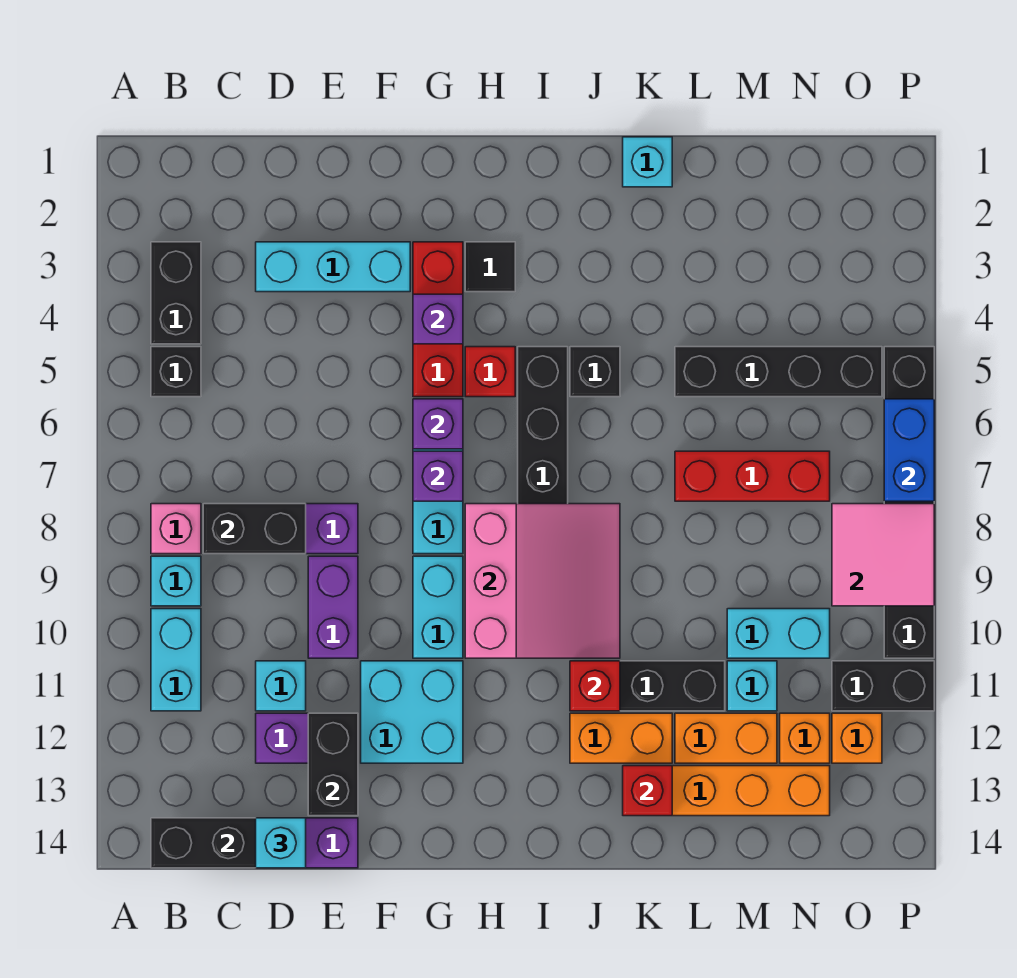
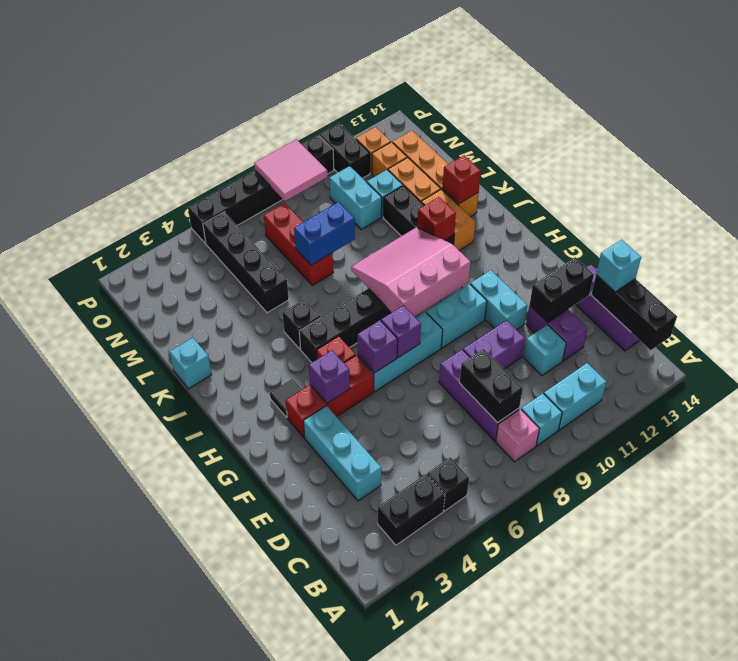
cyan 2x2 brick [361,661,463,763] -> cyan 1x2 brick [470,270,527,330]
blue 1x2 brick [884,399,934,501] -> blue 1x2 brick moved to [294,202,355,265]

